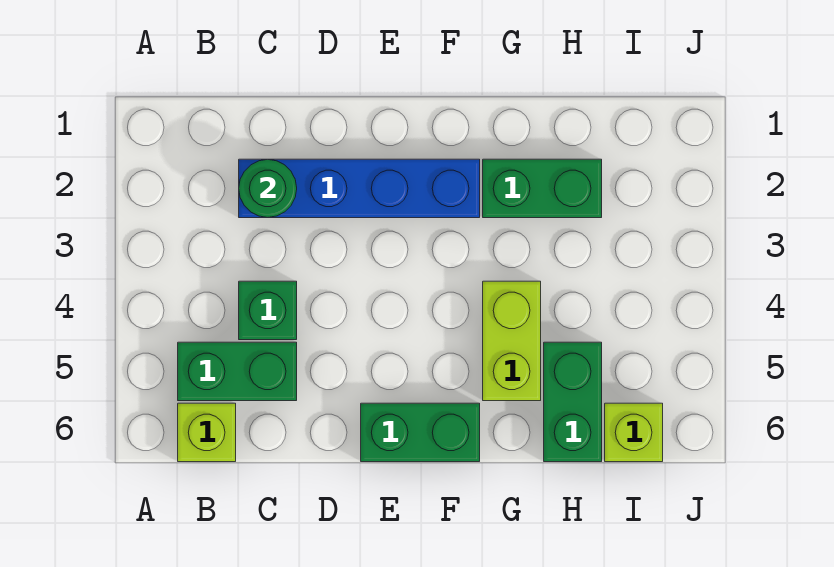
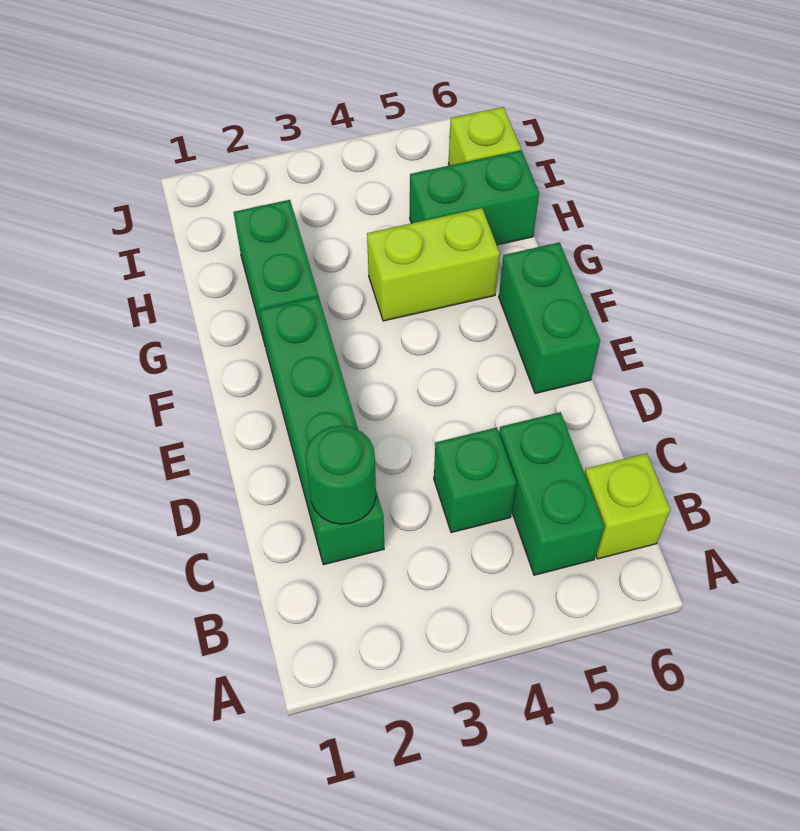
blue 1x4 brick [239,159,480,218] -> green 1x4 brick [260,296,384,565]

